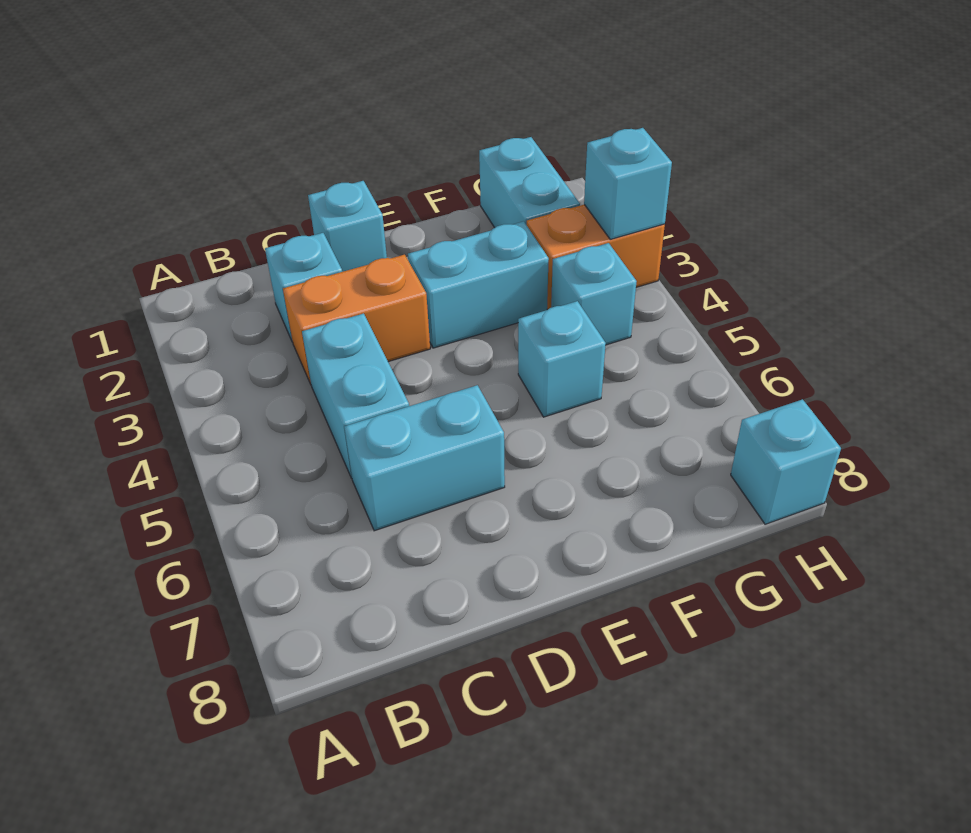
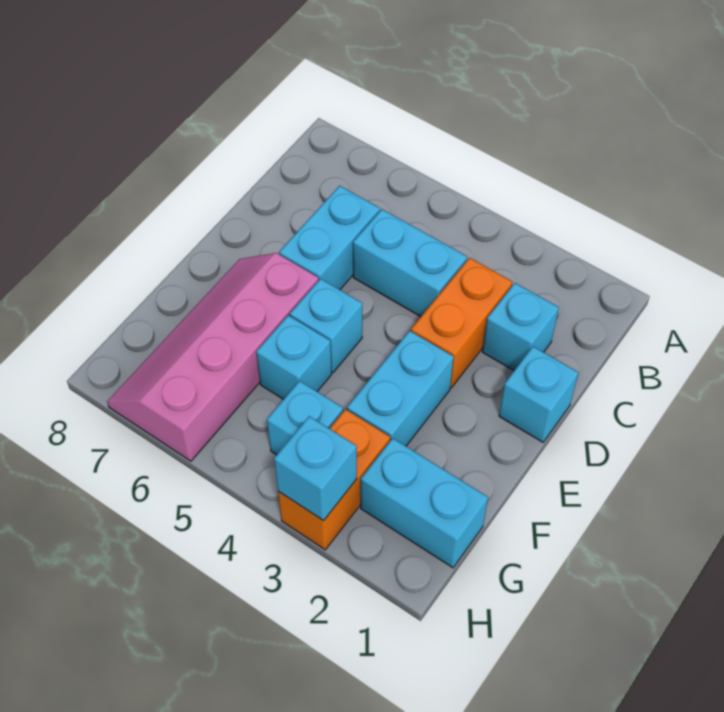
none -> pink 2x4 slope [107,253,319,461]
cyan 1x1 brick [731,399,841,524] -> cyan 1x1 brick moved to [290,279,362,372]

